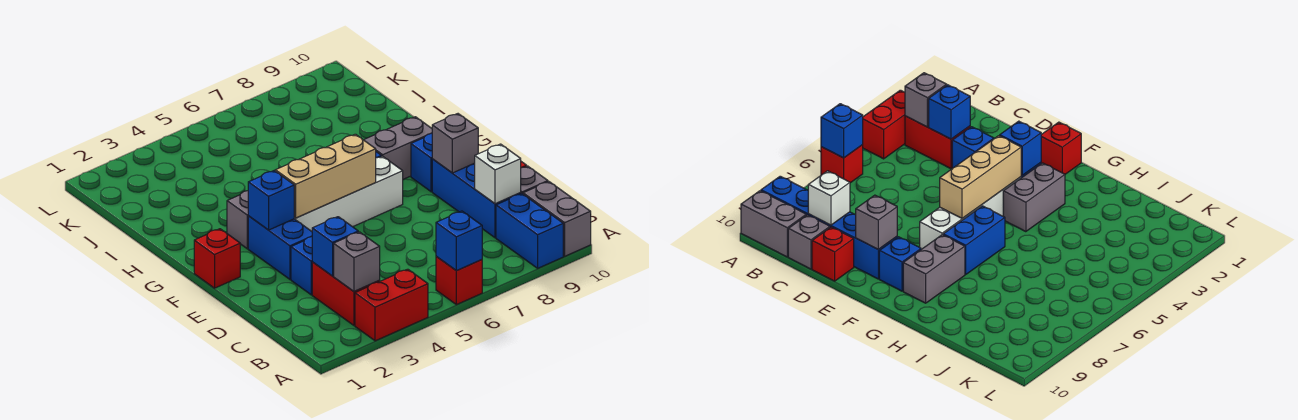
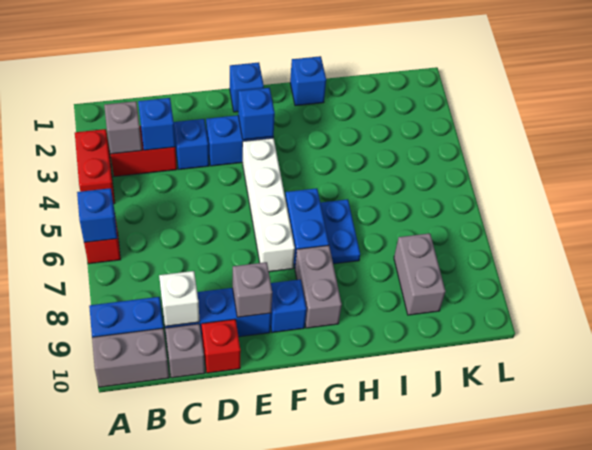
red 1x1 brick [194,229,240,288] -> blue 1x1 brick [230,62,264,112]
tan 1x3 brick [275,134,376,218] -> none
grey 1x2 brick [227,191,248,249] -> grey 1x2 brick moved to [394,233,445,315]
none -> blue 1x1 brick [290,56,326,106]
none -> blue 1x2 plate [321,199,360,264]

